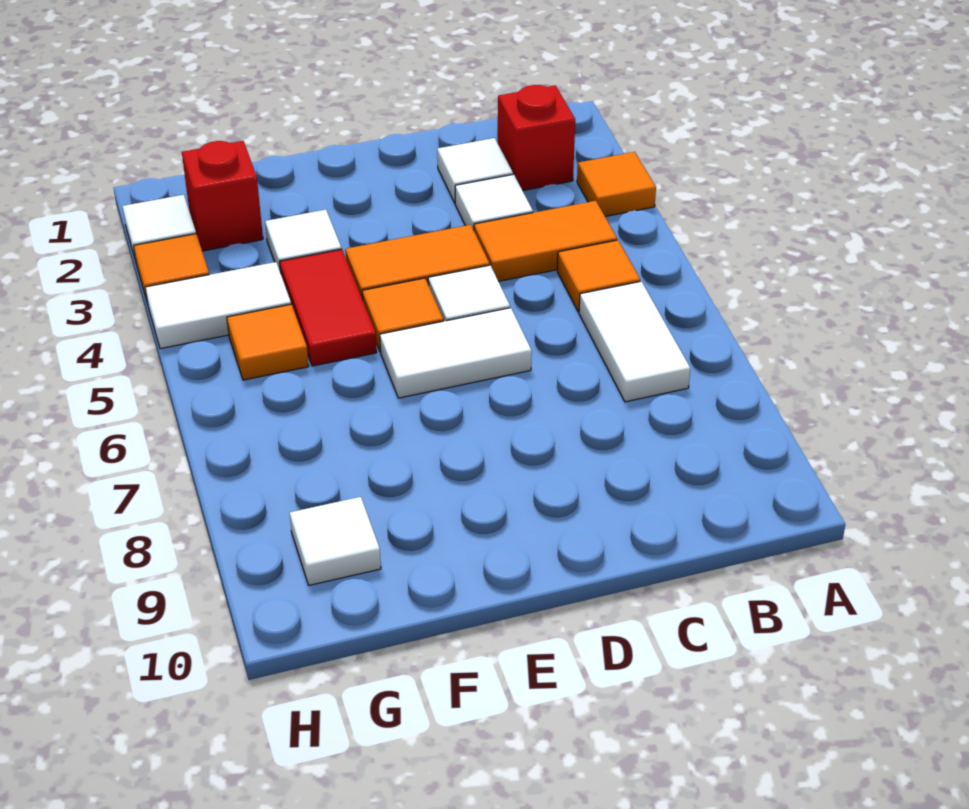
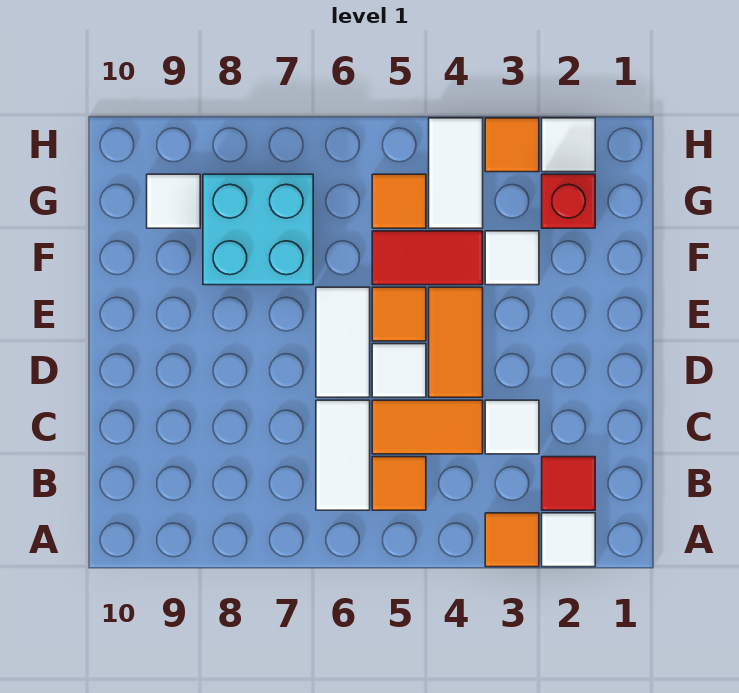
red 1x1 brick [498,85,575,191] -> red 1x1 tile [542,457,595,510]
orange 1x2 tile [474,201,617,281] -> orange 1x2 tile turned to [372,400,483,454]
white 1x2 tile [579,281,690,402] -> white 1x2 tile turned to [316,400,370,510]
white 1x1 tile [437,138,513,203] -> white 1x1 tile moved to [542,513,595,567]
none -> cyan 2x2 brick [203,174,313,285]

